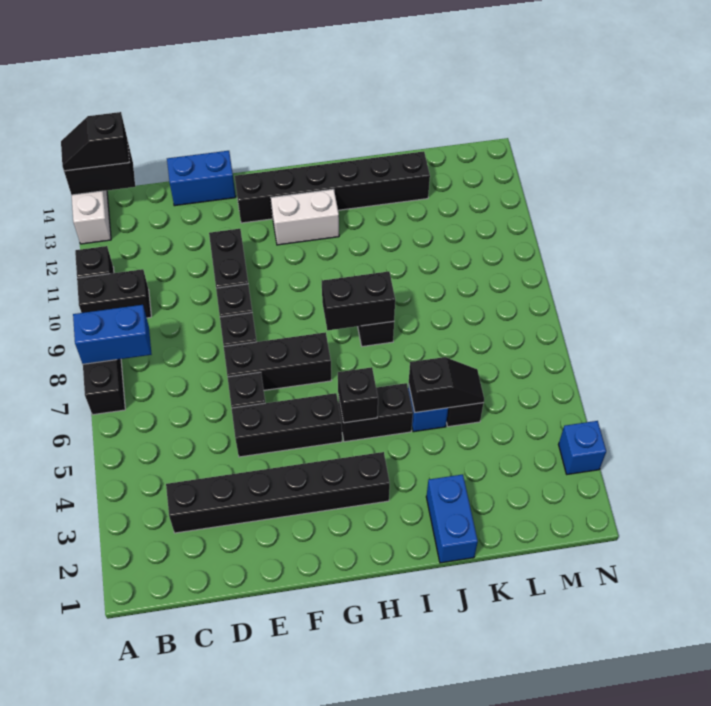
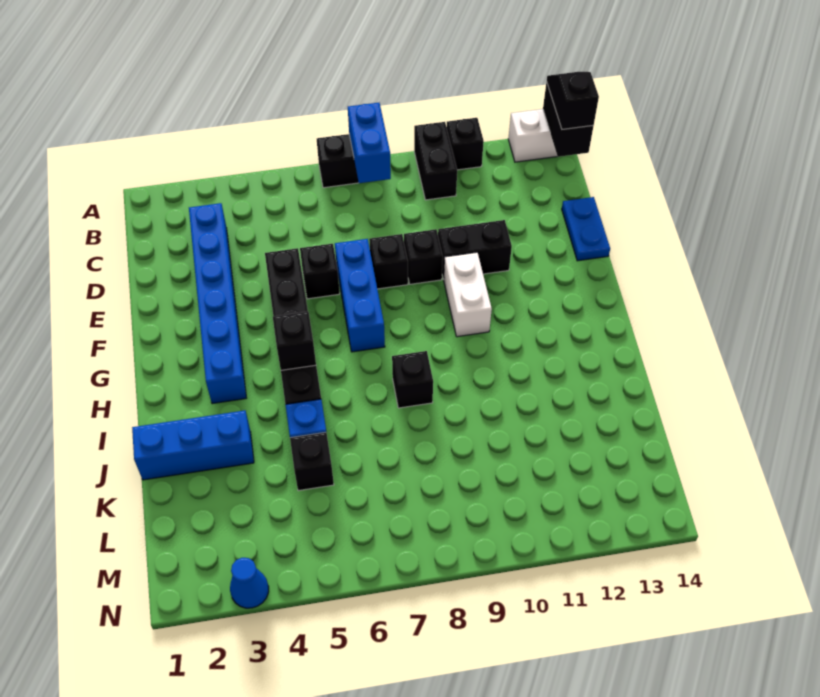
black 1x6 brick [166,452,390,533] -> blue 1x6 brick [189,203,246,404]
blue 1x2 brick [167,151,236,206] -> blue 1x2 plate [562,197,610,261]
black 1x3 brick [224,332,332,390] -> blue 1x3 brick [335,239,385,352]
black 1x6 brick [235,151,430,223] -> none
white 1x2 brick [271,189,339,245] -> white 1x2 brick moved to [444,252,492,337]
black 1x2 brick [322,271,395,330] -> none
blue 1x2 brick [426,474,478,563] -> blue 1x3 brick [132,411,254,480]
black 1x2 slope [409,357,484,412] -> none
blue 1x1 brick [559,421,606,474] -> blue 1x1 cone [230,558,269,608]

